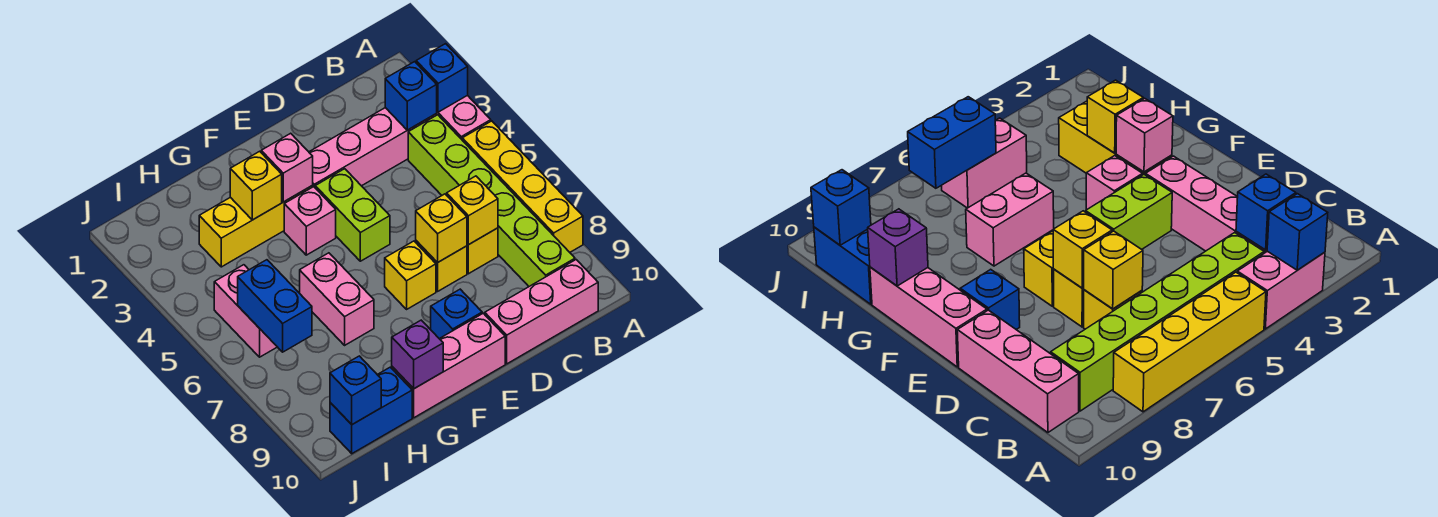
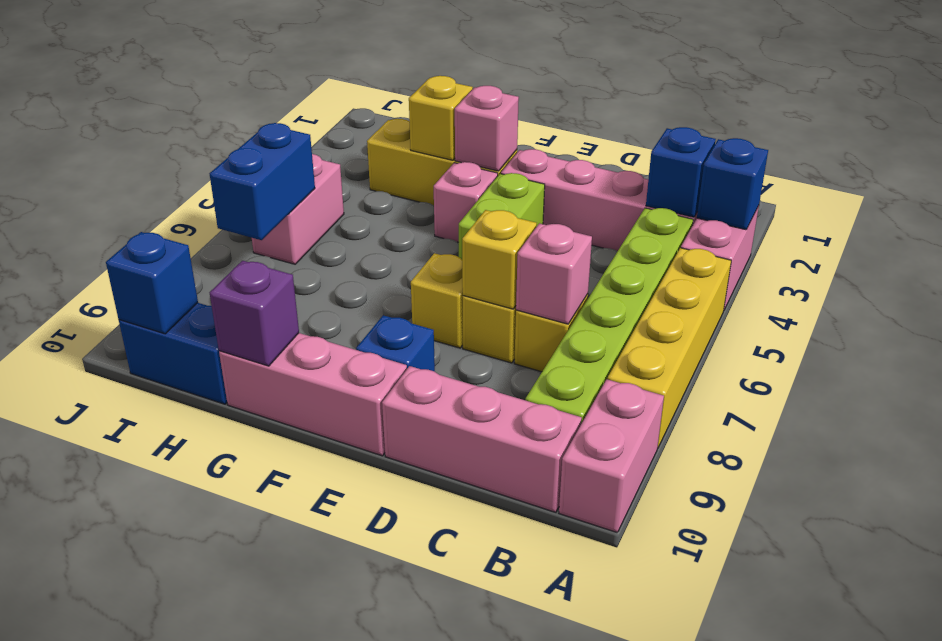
yellow 1x1 brick [447,176,498,245] -> pink 1x1 brick [516,223,592,324]
pink 1x2 brick [300,253,374,345] -> pink 1x2 brick moved to [559,379,664,533]

